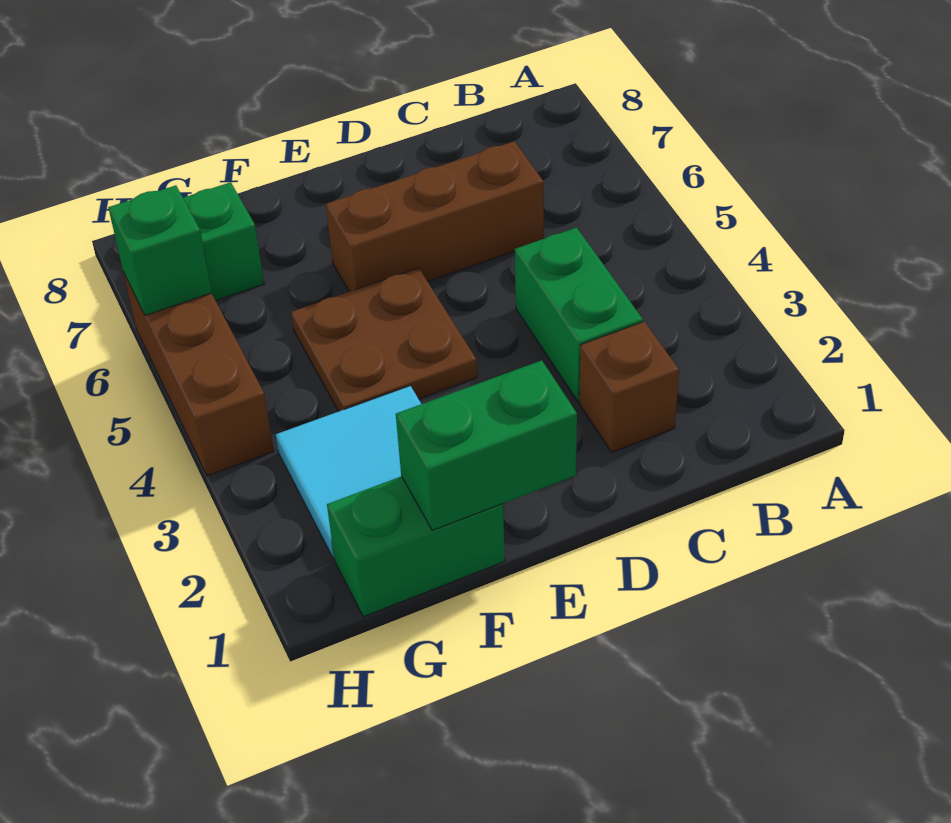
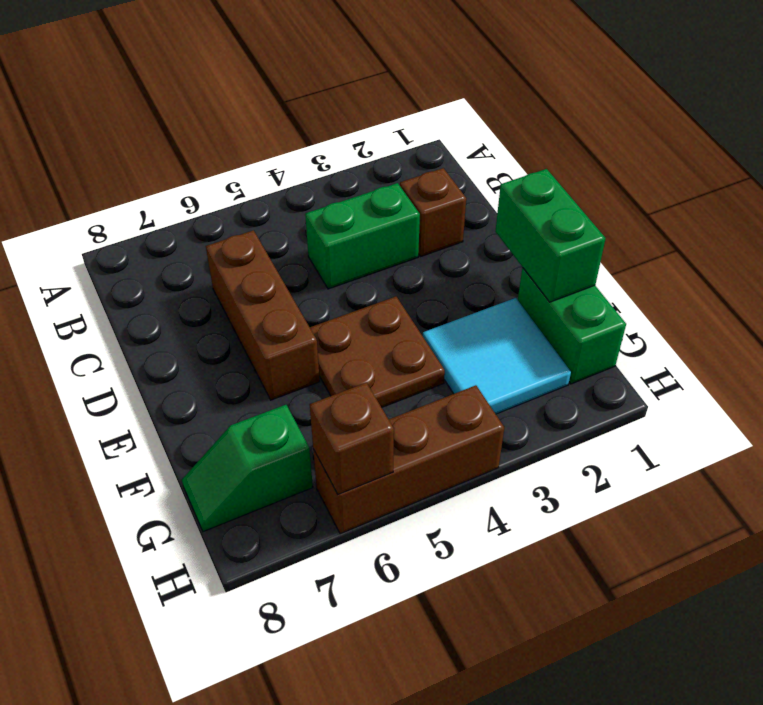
green 1x1 brick [108,185,212,315] -> brown 1x1 brick [310,383,394,494]

